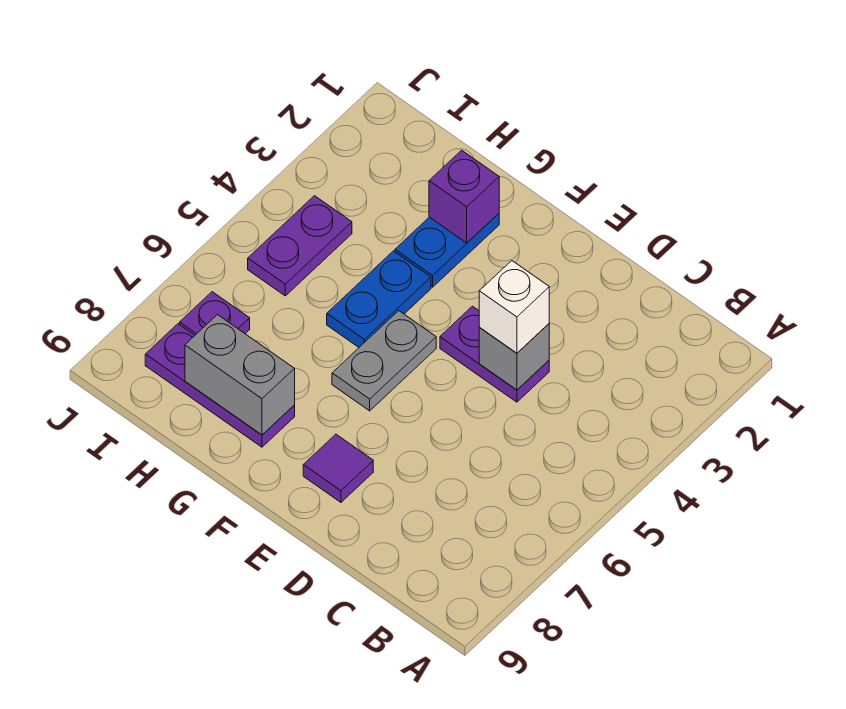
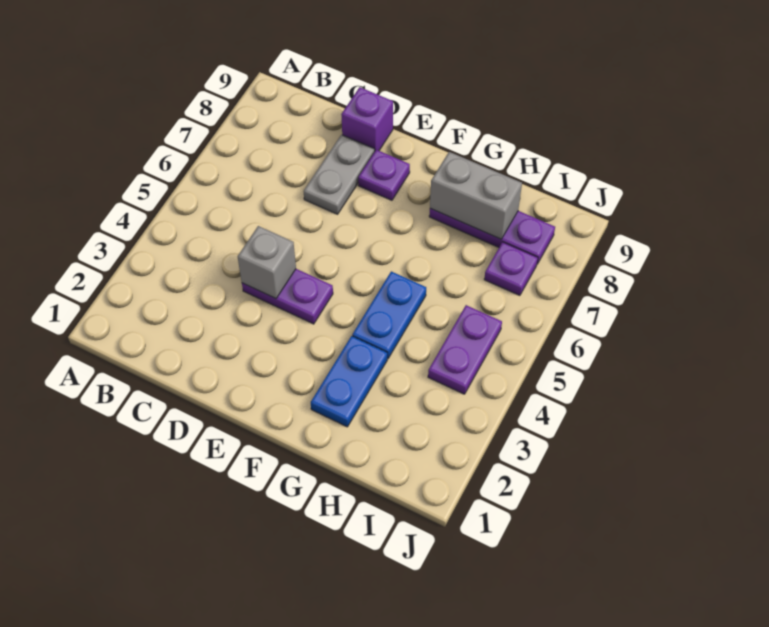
white 1x1 brick [479,261,549,353] -> none
purple 1x1 tile [303,434,373,502] -> purple 1x1 plate [358,150,410,200]
grey 1x2 plate [332,311,436,411] -> grey 1x2 plate moved to [304,135,375,214]
purple 1x1 brick [429,150,499,243] -> purple 1x1 brick moved to [341,87,393,151]

